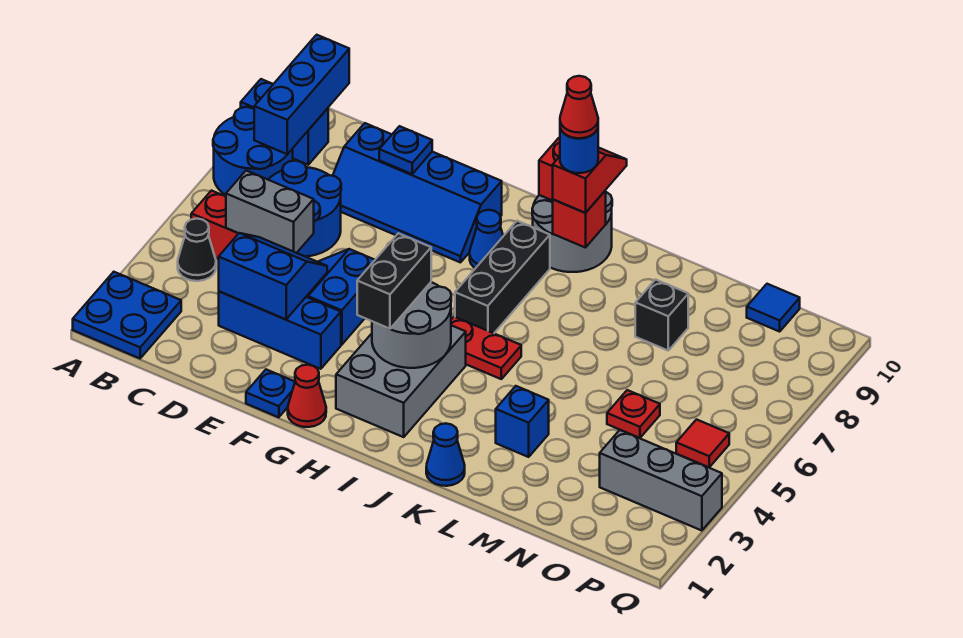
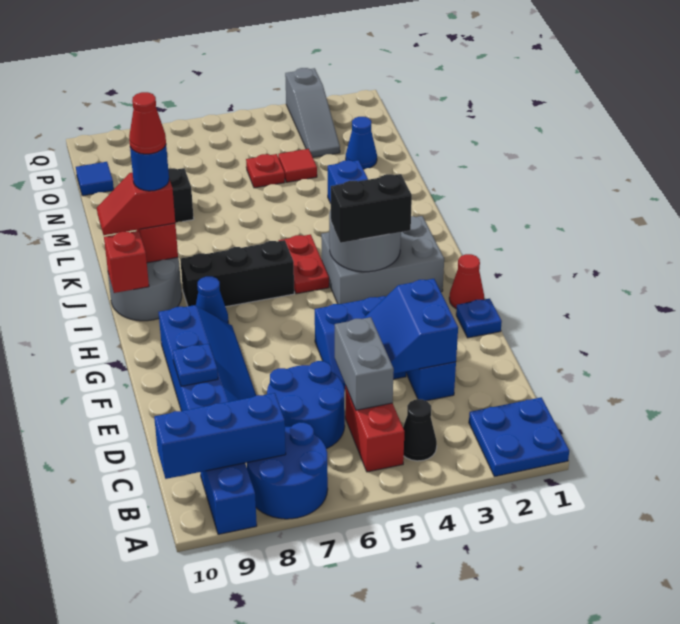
blue 1x1 cone [426,423,465,486] -> blue 1x1 cone moved to [346,117,377,169]
grey 1x3 brick [600,430,722,531] -> grey 1x3 slope [285,68,340,157]
red 1x1 tile [676,420,729,467] -> red 1x1 tile moved to [278,149,317,182]

